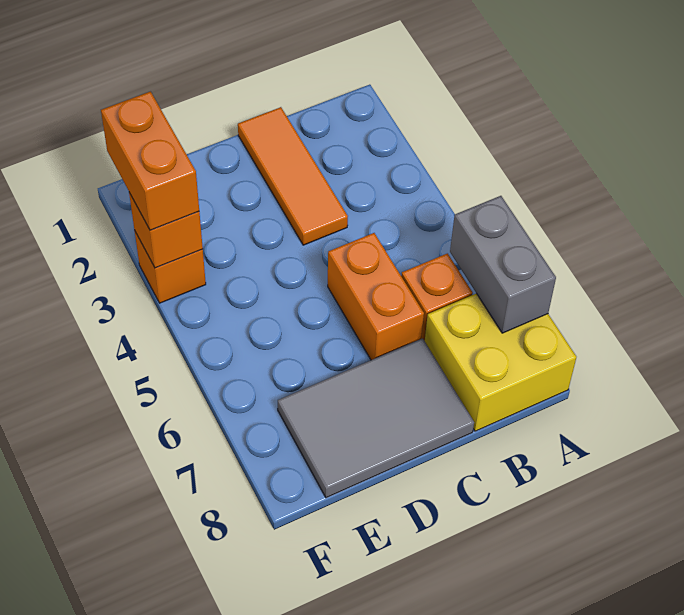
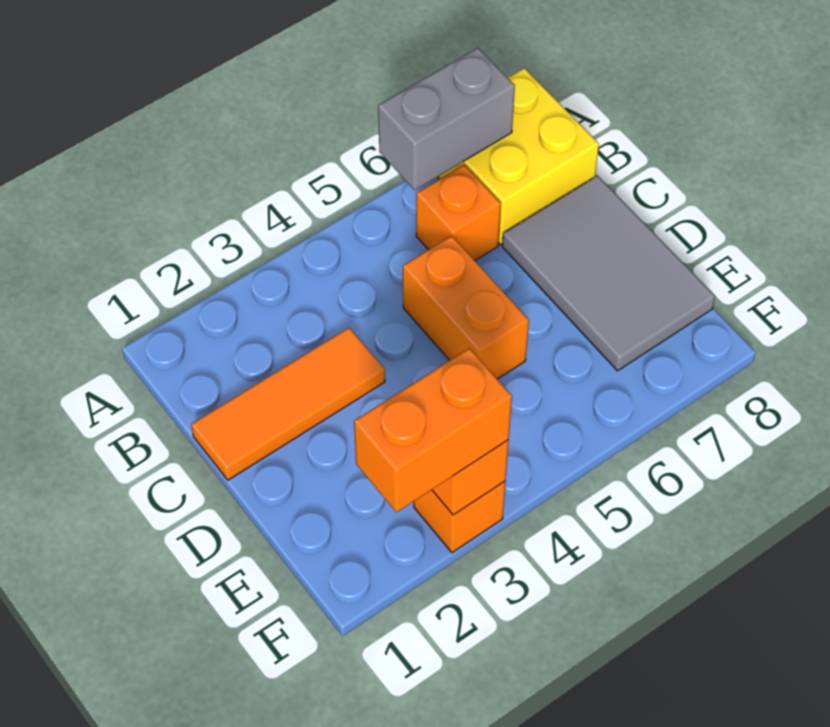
orange 1x2 brick [328,233,424,360] -> orange 1x2 brick turned to [403,236,529,379]

